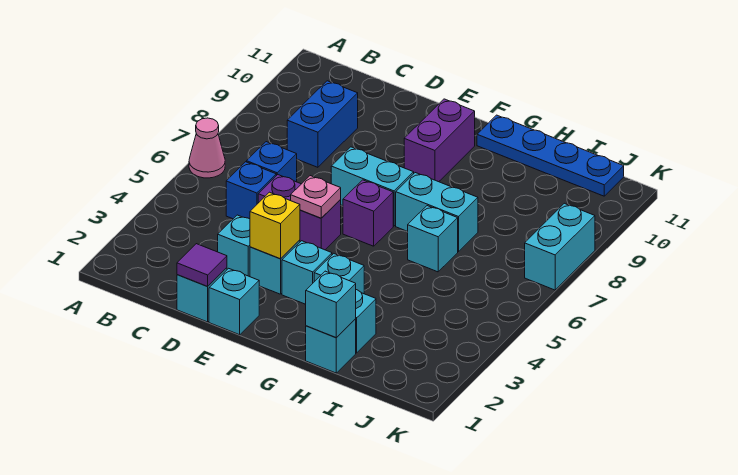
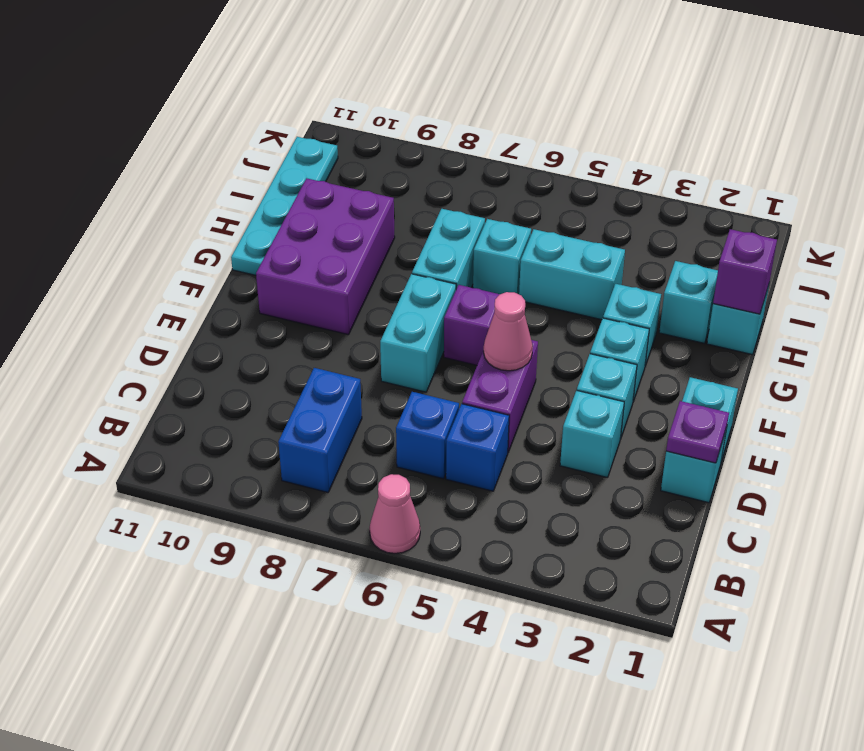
blue 1x2 brick [287,81,358,167] -> blue 1x2 brick turned to [278,368,362,492]
purple 1x1 tile [177,244,227,287] -> purple 1x1 plate [666,401,729,463]
yellow 1x1 brick [250,192,300,259] -> none
pink 1x1 plate [291,176,341,218] -> pink 1x1 cone [484,292,533,371]
purple 1x2 brick [404,99,475,182] -> purple 2x3 brick [256,178,395,335]
blue 1x4 plate [477,115,624,196] -> cyan 1x4 plate [231,137,338,275]
cyan 1x1 brick [306,271,356,338] -> purple 1x1 brick [713,229,777,314]
cyan 1x2 brick [525,203,595,290] -> cyan 1x2 brick moved to [519,229,625,320]

